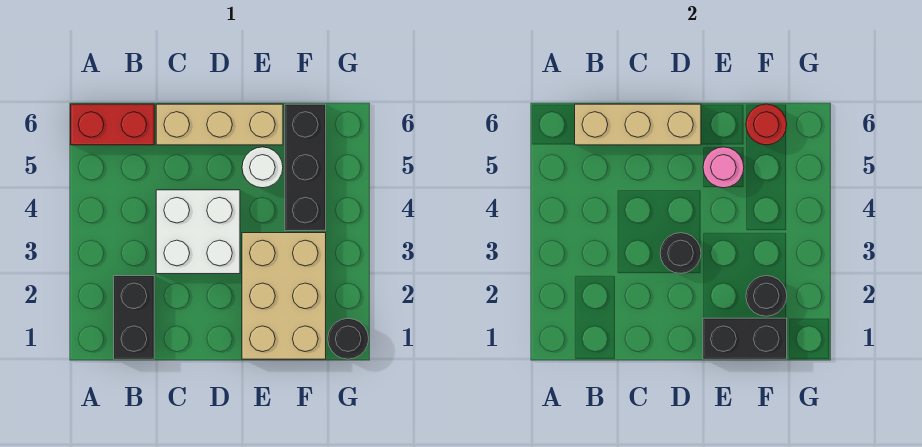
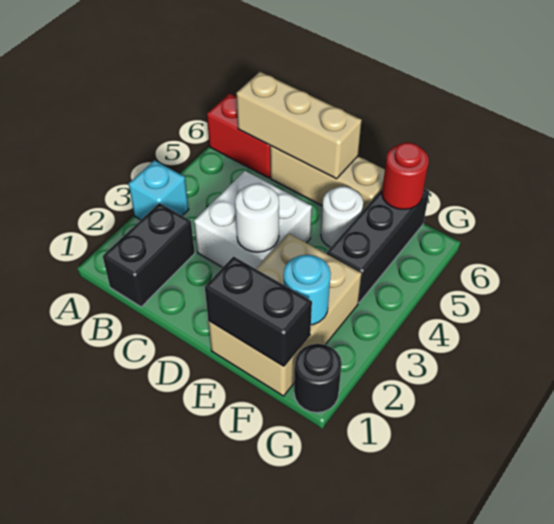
none -> cyan 1x1 brick [129,160,189,220]
black 1x1 round brick [660,233,701,274] -> white 1x1 round brick [235,184,279,252]
pink 1x1 round brick [703,147,744,188] -> none
black 1x1 round brick [746,276,787,316] -> cyan 1x1 round brick [284,255,331,325]

